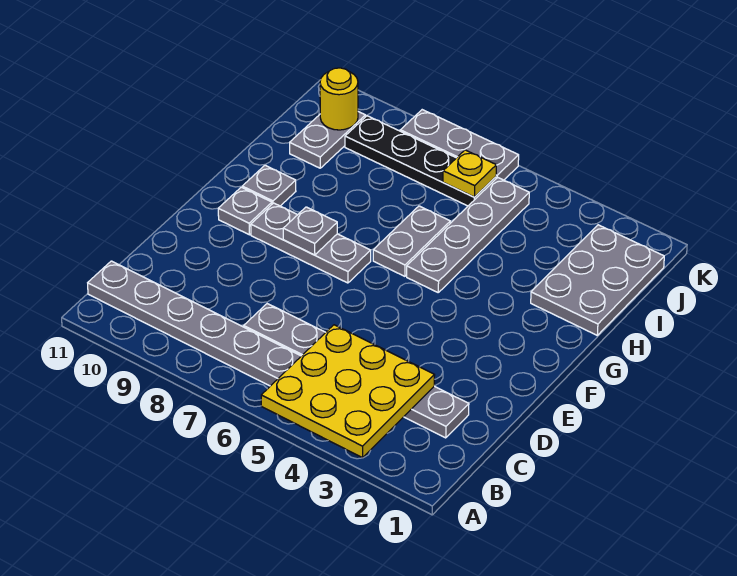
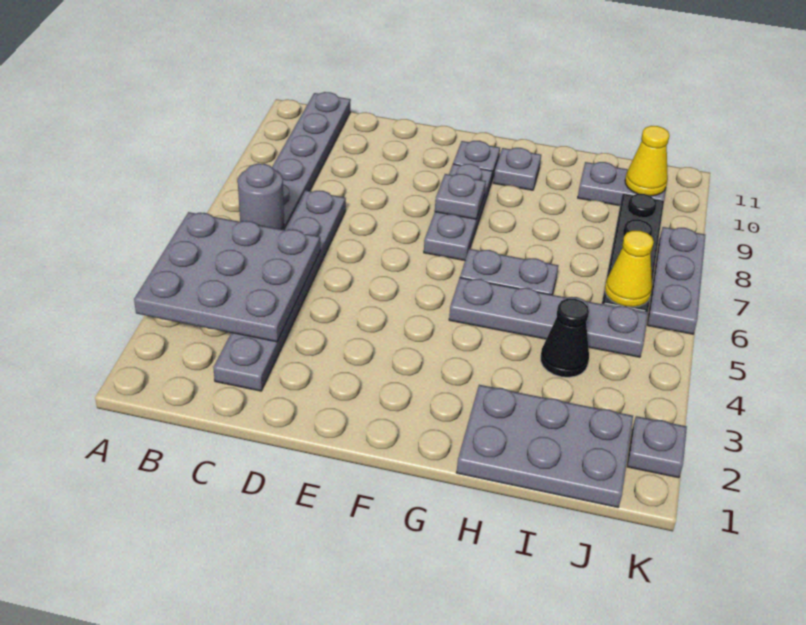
yellow 3x3 plate [261,325,435,458] -> grey 3x3 plate [134,212,320,342]
none -> grey 1x1 round brick [238,164,284,229]
none -> black 1x1 cone [541,299,589,377]
yellow 1x1 plate [443,150,496,197] -> yellow 1x1 cone [605,231,654,307]
yellow 1x1 round brick [320,68,358,130] -> yellow 1x1 cone [625,126,669,196]
none -> grey 1x1 plate [627,416,687,478]

